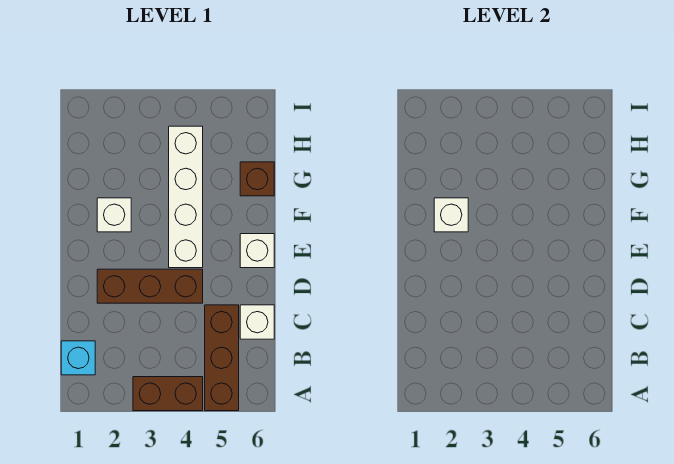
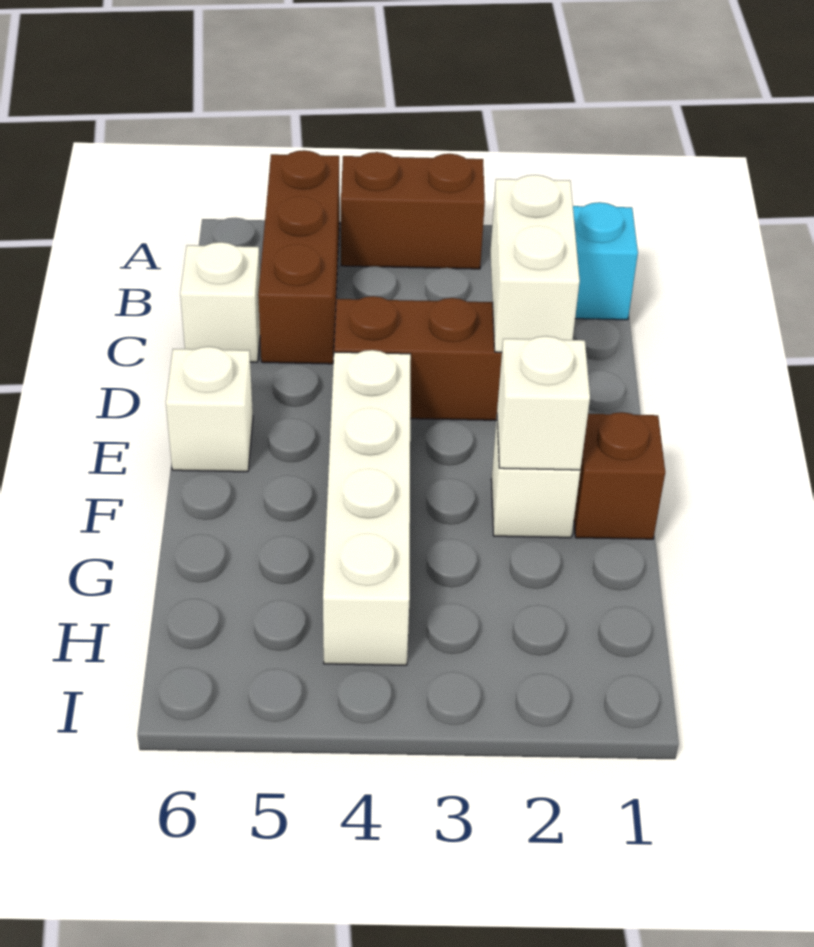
none -> white 1x2 brick [491,175,580,352]
brown 1x1 brick [240,162,274,196] -> brown 1x1 brick moved to [574,412,665,539]

